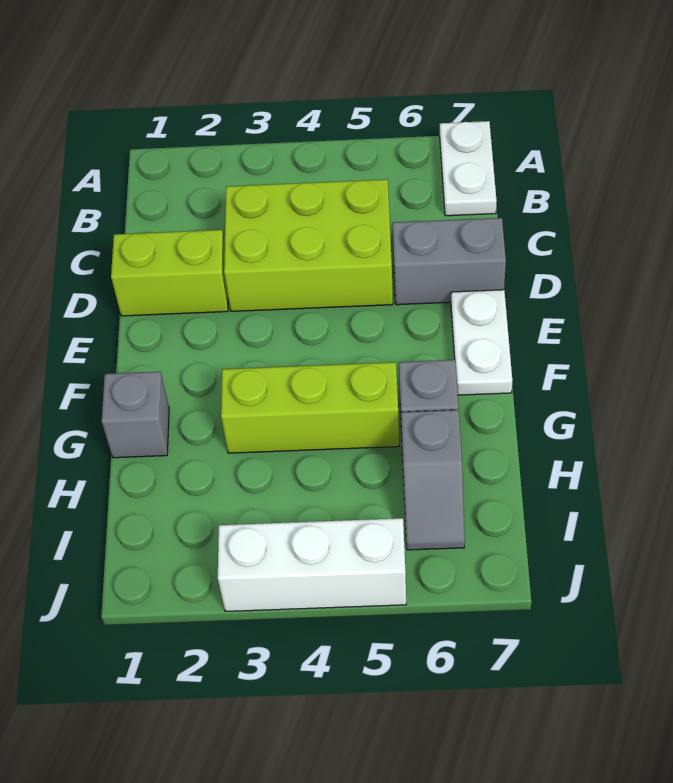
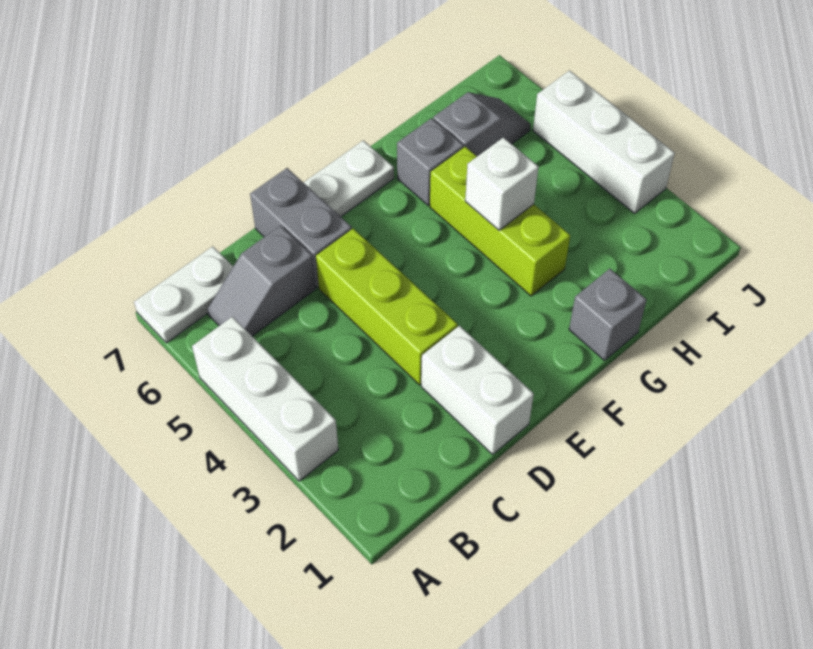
none -> white 1x3 brick [192,317,338,481]
none -> grey 1x2 slope [207,226,316,336]
lime 2x3 brick [224,179,393,311] -> lime 1x3 brick [316,229,458,385]
lime 1x2 brick [111,230,228,316] -> white 1x2 brick [421,326,534,454]
none -> white 1x1 brick [465,137,539,230]

